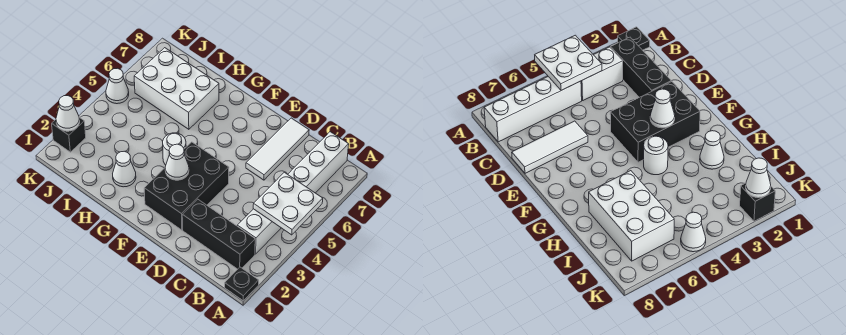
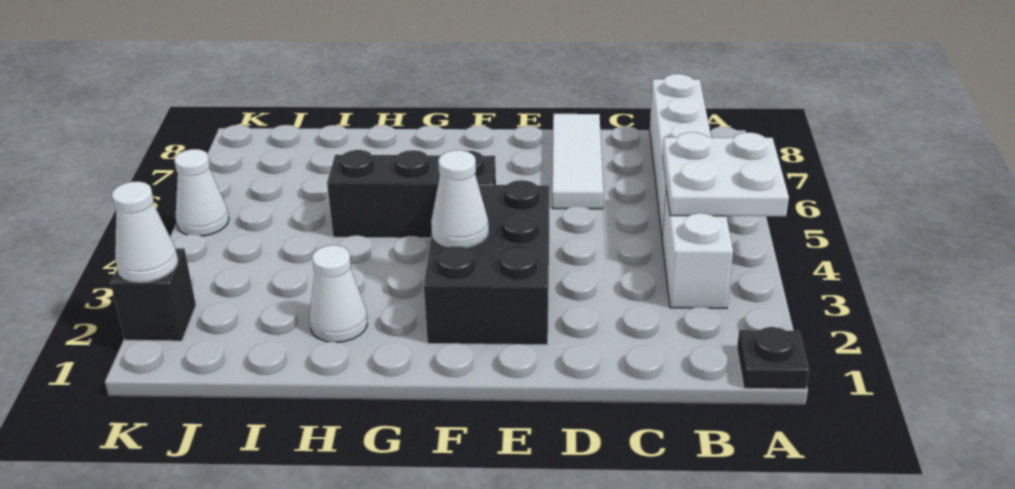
black 1x3 brick [182,199,255,269] -> black 1x3 brick moved to [327,150,496,238]
white 1x1 round brick [163,133,186,165] -> none
white 2x3 brick [134,48,219,129] -> none

